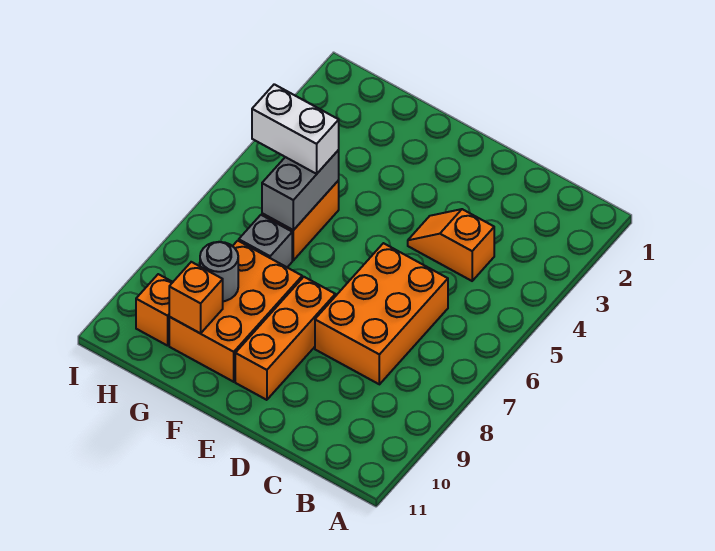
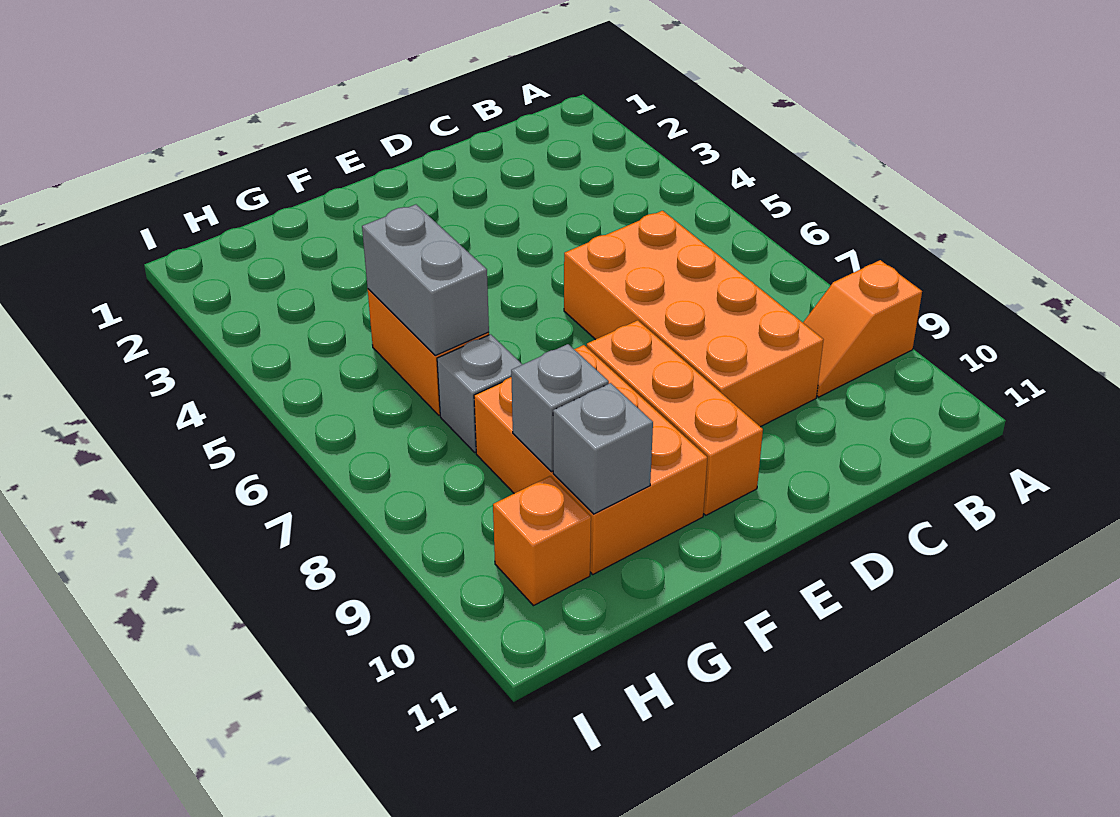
orange 1x2 slope [408,209,494,281] -> orange 1x2 slope moved to [803,260,922,397]
orange 2x3 brick [315,243,448,384] -> orange 2x4 brick [564,211,823,427]
white 1x2 brick [252,84,339,174] -> none
grey 1x1 round brick [200,242,238,301] -> grey 1x1 brick [511,344,609,472]
orange 1x1 brick [169,262,223,333] -> grey 1x1 brick [553,383,653,514]

